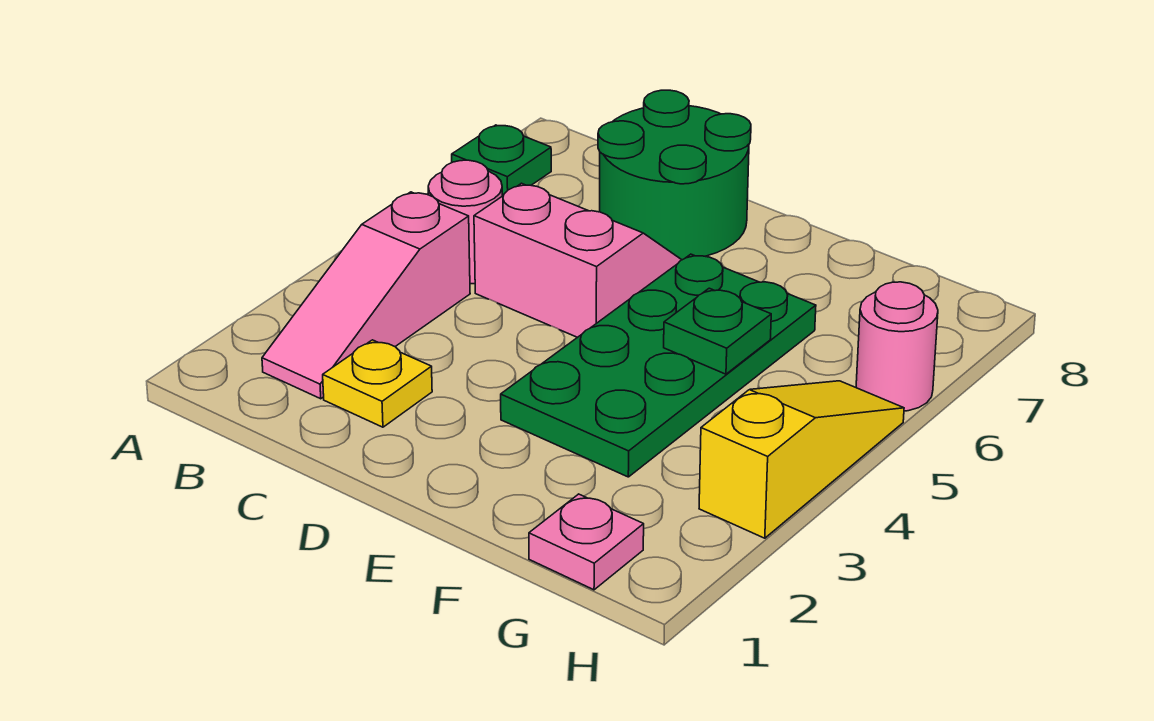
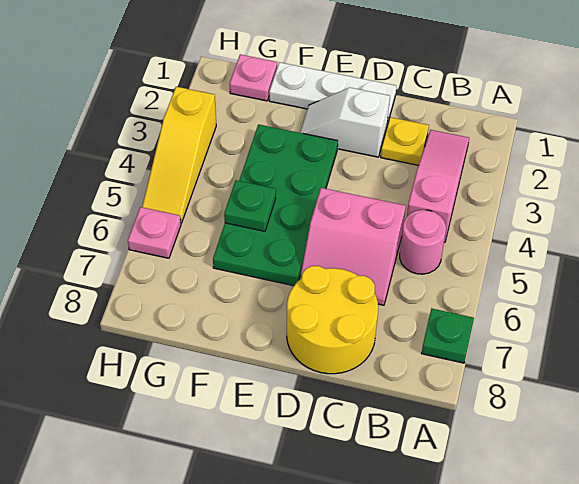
green 2x2 round brick [598,90,751,260] -> yellow 2x2 round brick [287,266,378,374]
none -> white 1x3 plate [269,62,396,124]
none -> white 1x2 slope [300,88,390,157]
pink 1x1 round brick [856,282,938,411] -> pink 1x1 plate [128,207,181,258]

